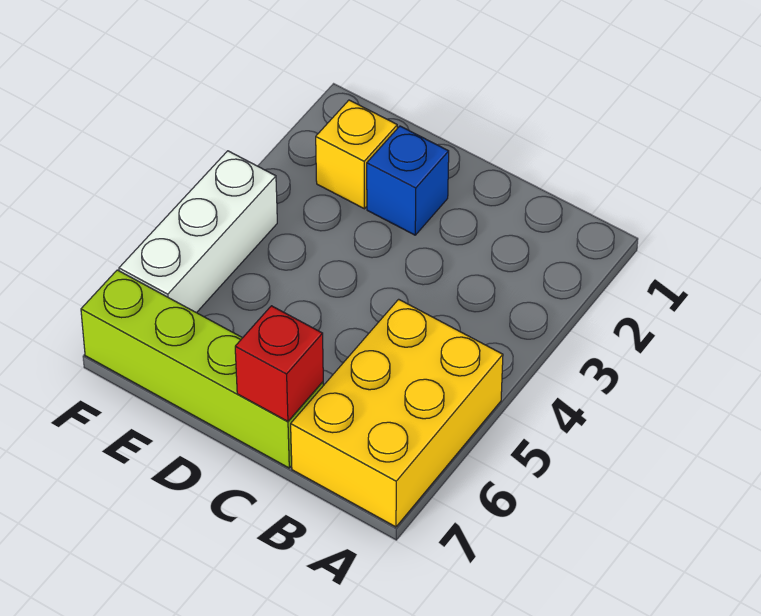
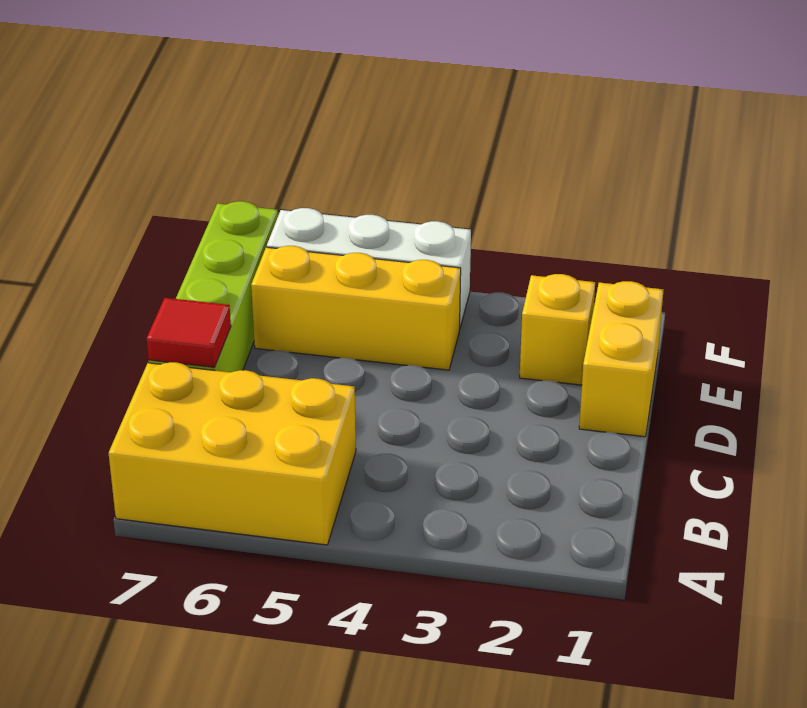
red 1x1 brick [235,306,323,421] -> red 1x1 tile [147,298,231,368]
none -> yellow 1x2 brick [579,281,664,437]
blue 1x1 brick [367,126,449,235] -> none
none -> yellow 1x3 brick [251,246,461,370]

